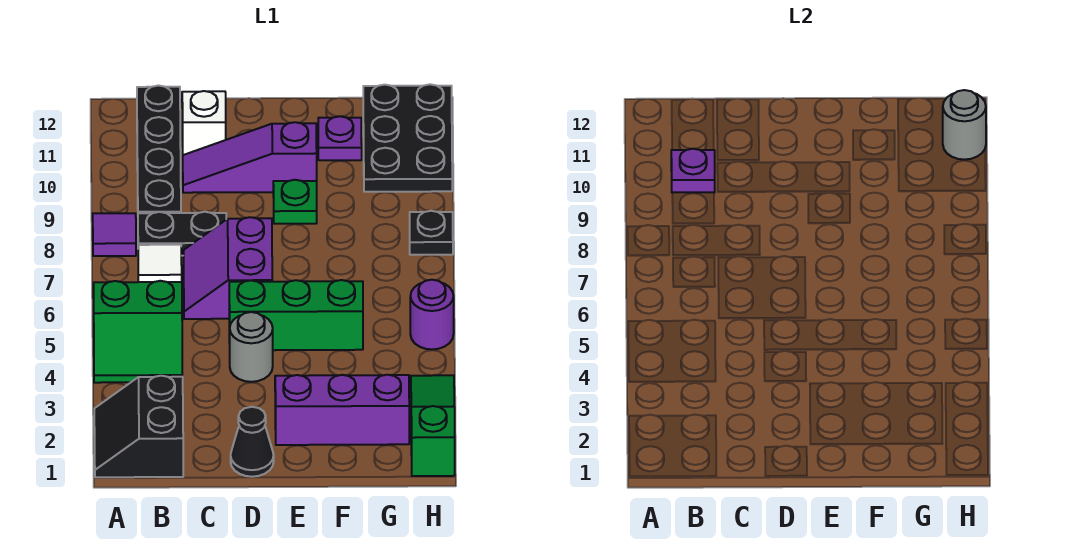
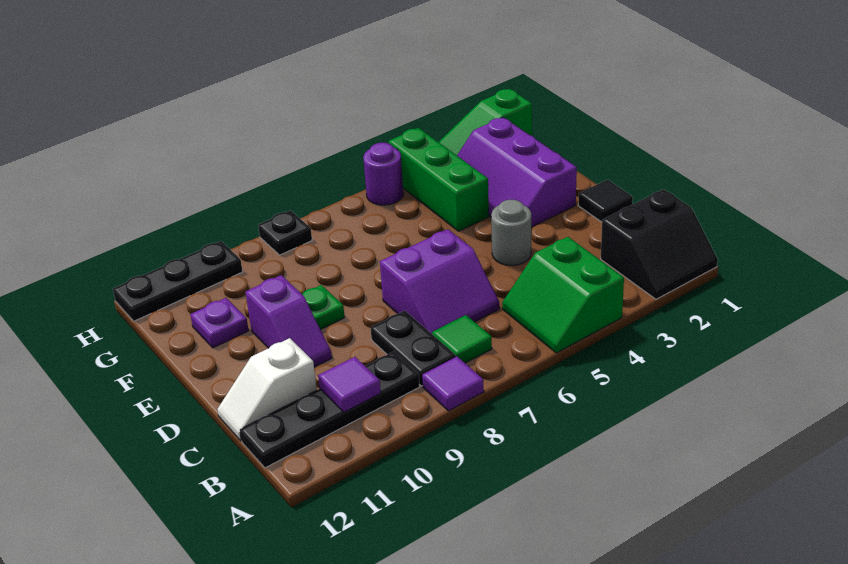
green 2x2 slope [94,281,182,383] -> green 2x2 slope turned to [502,237,624,353]
white 1x1 tile [138,245,182,282] -> green 1x1 tile [432,315,492,363]
purple 1x1 plate [671,149,715,192] -> purple 1x1 tile [318,357,381,412]
purple 1x3 slope [183,122,317,193] -> purple 1x2 slope [245,275,332,367]
black 1x1 cone [231,407,274,477] -> black 1x1 tile [578,180,633,222]
green 1x3 brick [229,280,363,350] -> green 1x3 brick moved to [389,128,489,231]
black 2x3 plate [363,84,452,192] -> black 1x3 plate [113,241,243,321]
grey 1x1 round brick [943,90,986,160] -> none

